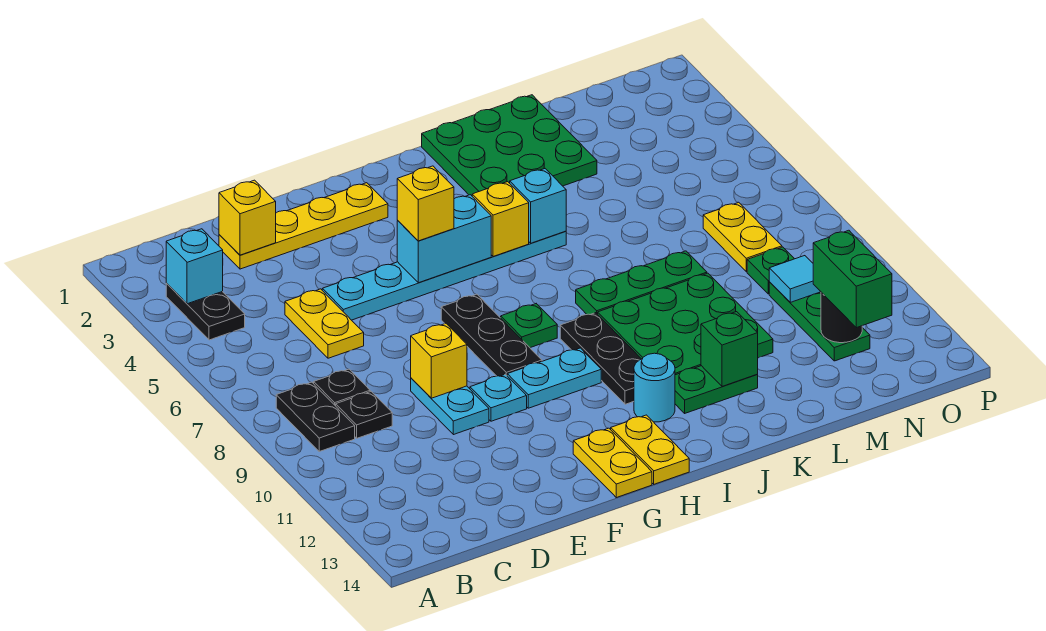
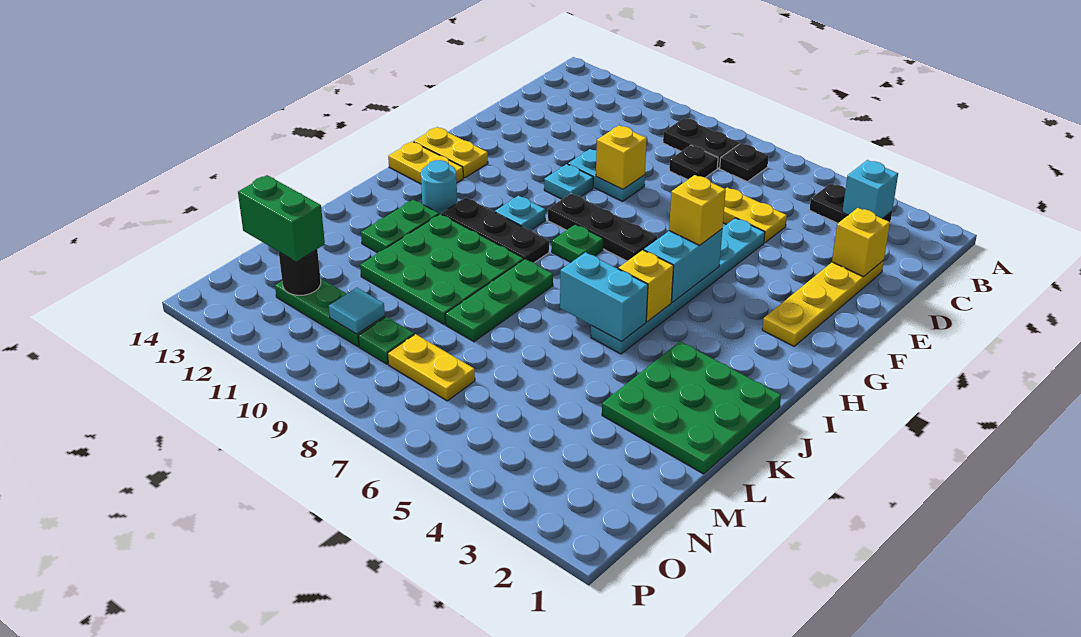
black 1x1 plate [336,391,392,438] -> black 1x1 plate moved to [720,143,769,182]
cyan 1x2 plate [507,348,601,408] -> cyan 1x1 plate [495,196,545,230]
cyan 1x1 brick [510,169,566,243] -> cyan 1x2 brick [560,252,648,342]
green 1x1 brick [701,312,758,386] -> none

